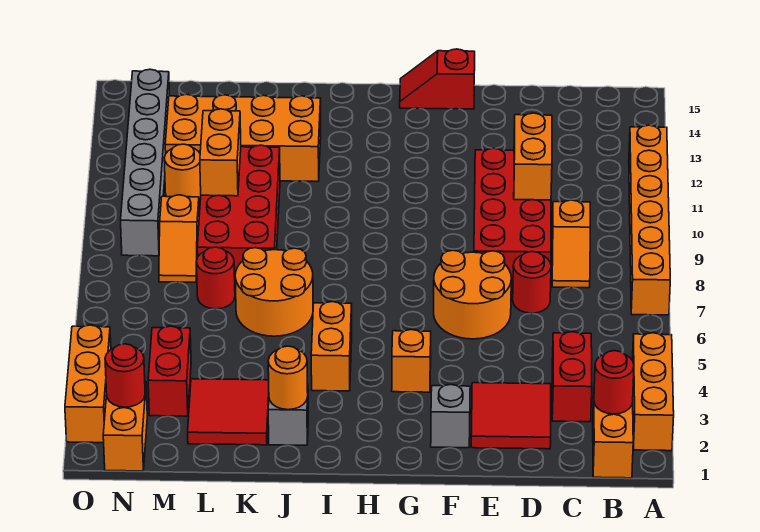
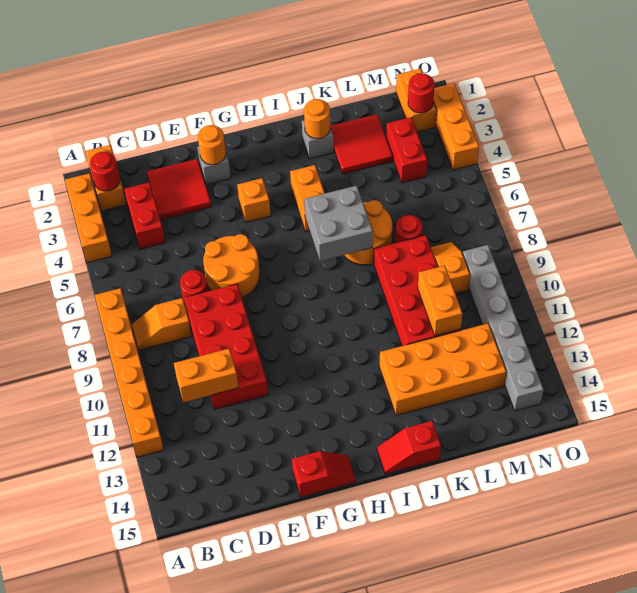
orange 1x2 slope [552,200,590,288] -> orange 1x2 slope turned to [132,298,192,350]
orange 1x2 brick [514,113,552,200] -> orange 1x2 brick turned to [174,349,238,402]
none -> grey 2x2 brick [304,186,373,261]
none -> red 1x2 slope [377,421,441,474]
orange 1x1 round brick [164,144,201,199] -> orange 1x1 round brick moved to [198,125,226,165]

